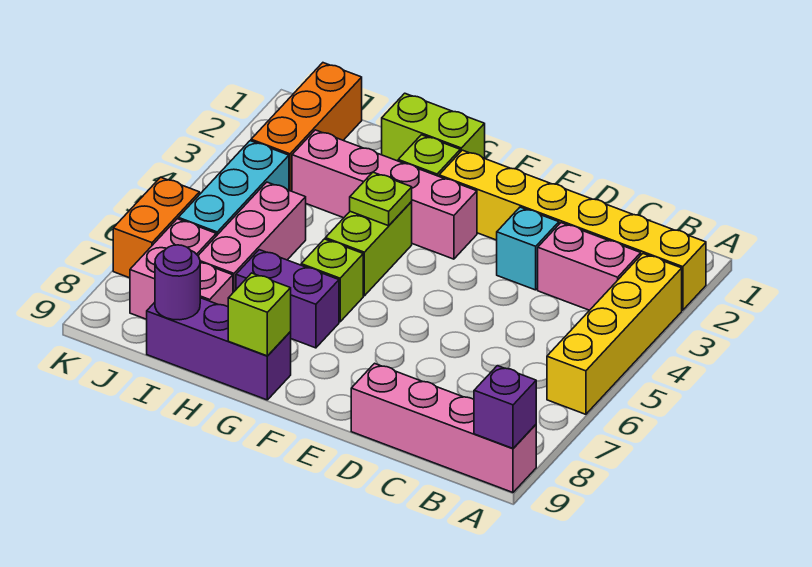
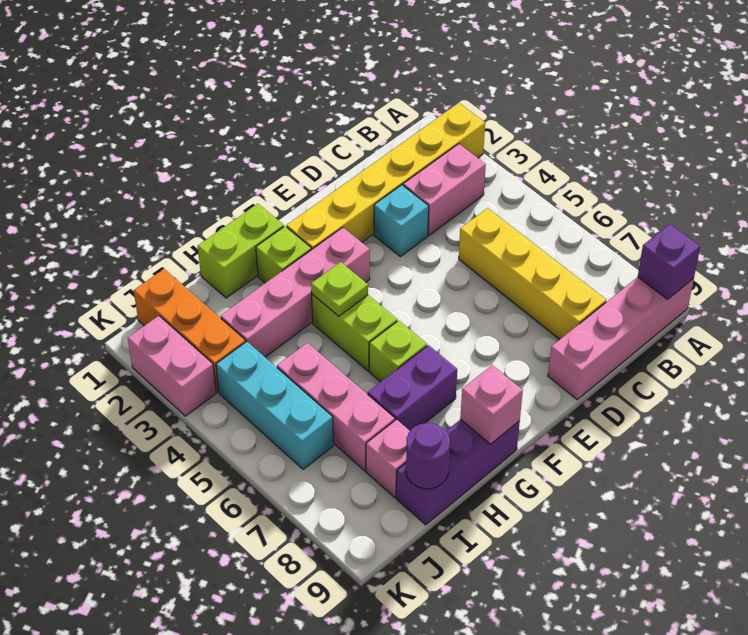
yellow 1x4 brick [547,254,682,414] -> yellow 1x4 brick moved to [459,208,606,339]
lime 1x1 brick [228,273,291,356] -> pink 1x1 brick [460,365,523,444]
pink 1x2 brick [130,219,216,319] -> pink 1x2 brick moved to [128,316,216,416]
orange 1x2 brick [113,177,200,278] -> none

